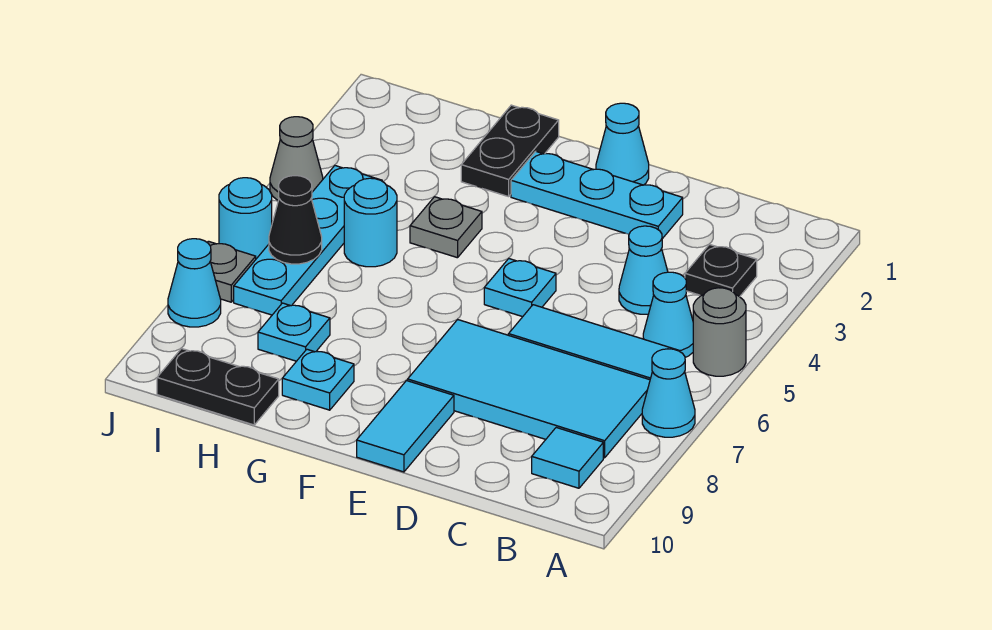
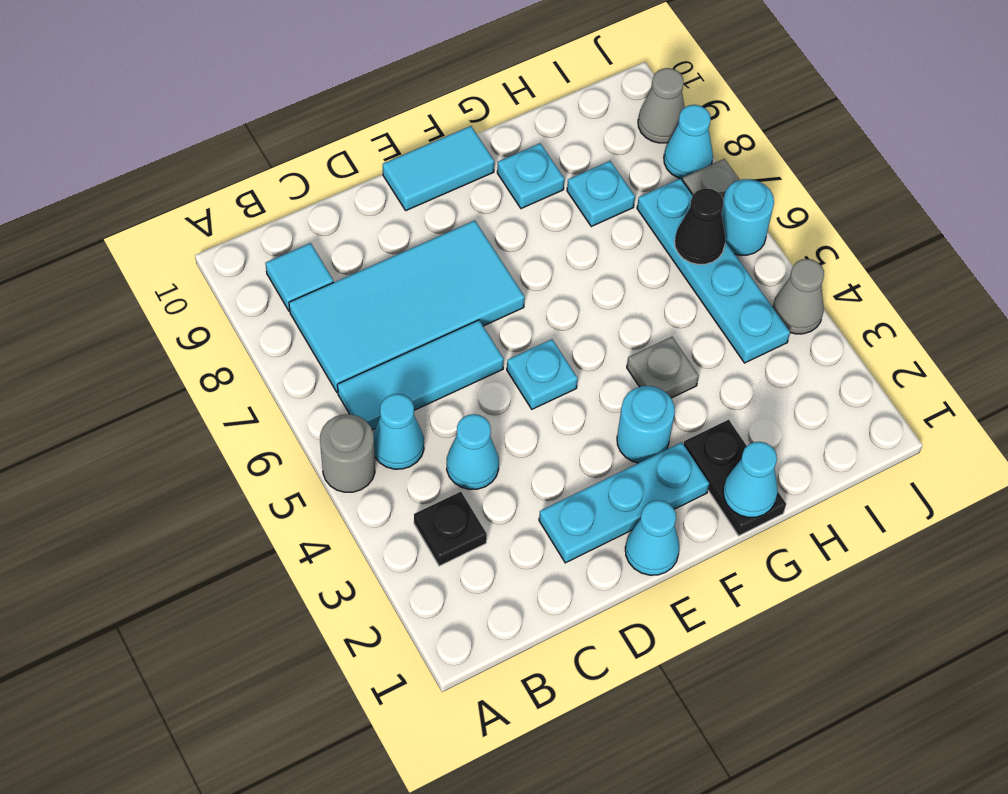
cyan 1x1 cone [642,349,695,437] -> cyan 1x1 cone moved to [723,442,778,517]
cyan 1x2 tile [357,381,454,472] -> cyan 1x2 tile turned to [383,126,494,210]
cyan 1x1 round brick [344,178,397,267] -> cyan 1x1 round brick moved to [617,386,675,463]
black 1x2 plate [157,349,279,425] -> none
none -> grey 1x1 cone [638,68,685,143]

